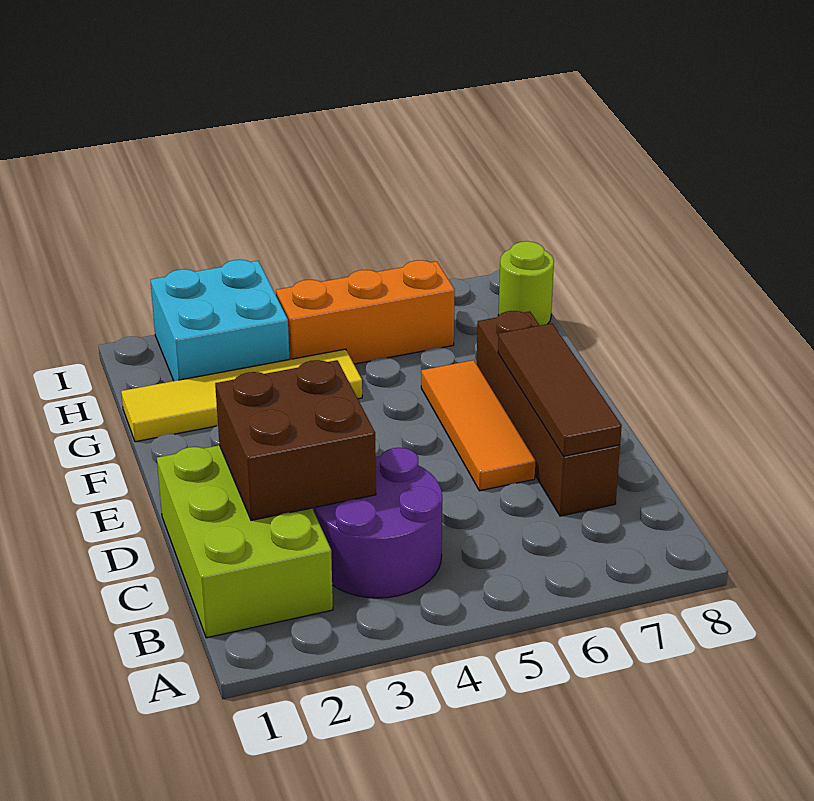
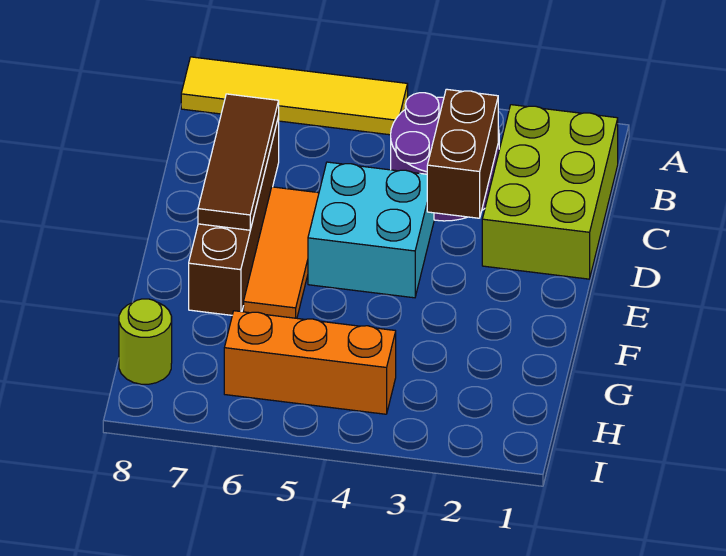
brown 2x2 brick [215,360,376,520] -> brown 1x2 brick [427,89,498,218]
yellow 1x4 tile [121,349,362,442] -> yellow 1x4 tile moved to [181,57,408,135]
cyan 2x2 brick [150,260,289,381] -> cyan 2x2 brick moved to [308,162,434,298]

